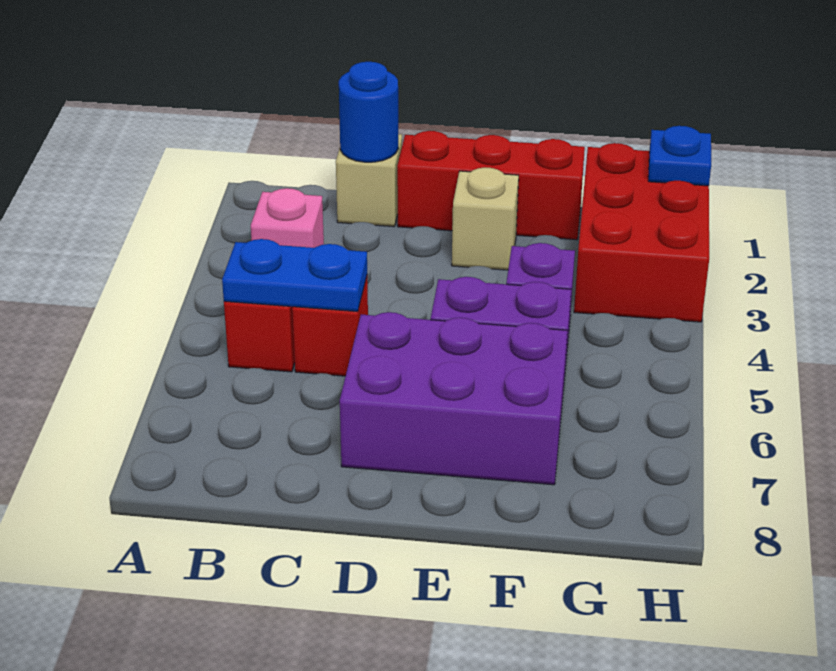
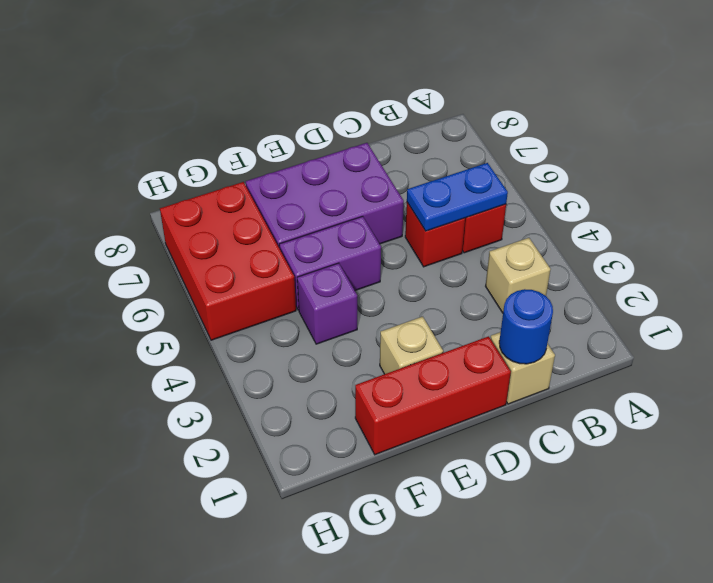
pink 1x1 brick [251,188,324,248] -> tan 1x1 brick [486,238,551,313]
red 2x3 brick [574,143,709,322] -> red 2x3 brick moved to [160,182,296,340]
blue 1x1 plate [648,126,711,186] -> none

